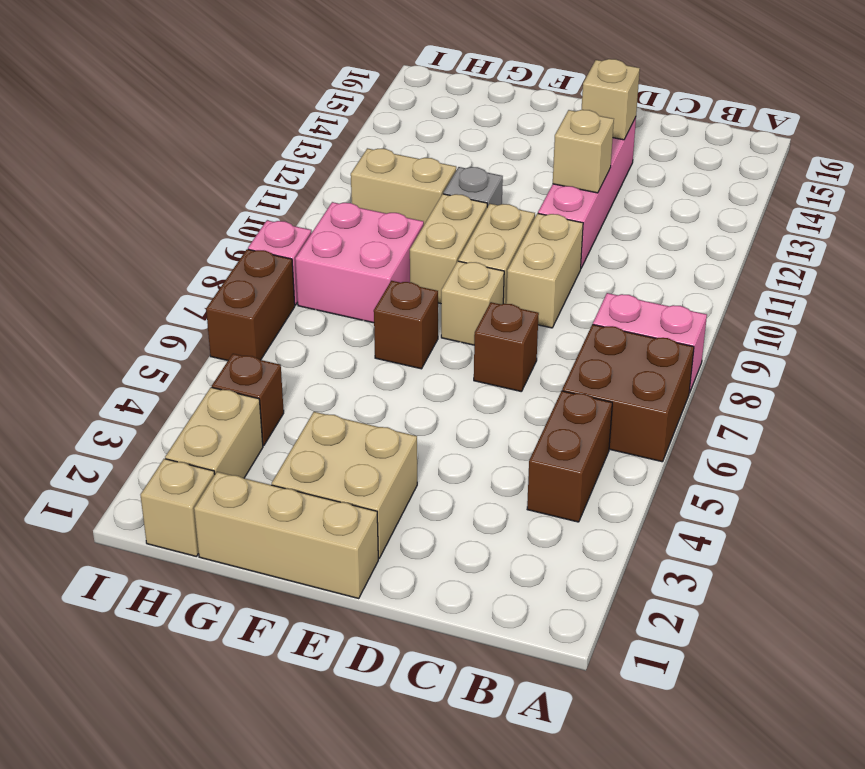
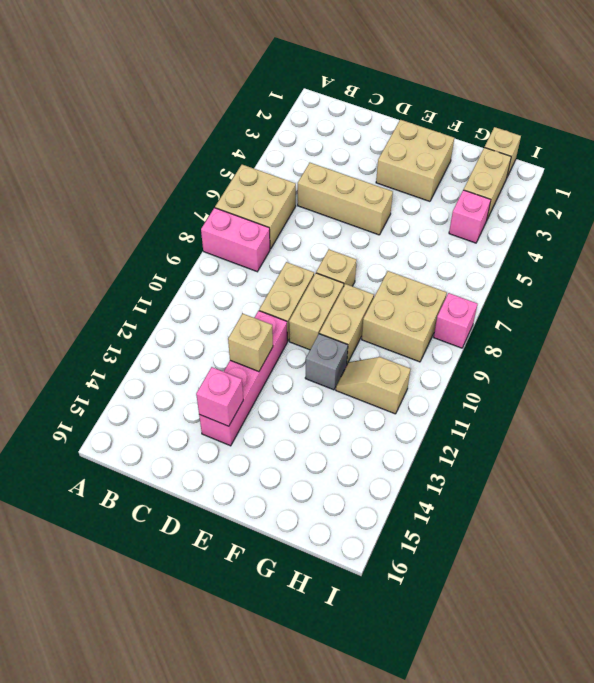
brown 2x2 brick [562,324,694,462] -> tan 2x2 brick [215,165,296,249]
brown 1x2 brick [527,391,612,522] -> none
brown 1x1 brick [474,302,539,392] -> none
tan 1x1 brick [582,59,640,140] -> pink 1x1 brick [196,367,243,426]
tan 1x3 brick [194,472,378,598] -> tan 1x3 brick moved to [298,163,393,235]
brown 1x1 brick [374,281,438,369] -> none
pink 2x2 brick [295,202,424,323] -> tan 2x2 brick [362,271,447,362]
tan 1x2 brick [351,148,456,224] -> tan 1x2 slope [336,357,410,414]
brown 1x1 brick [212,354,284,446] -> pink 1x1 brick [449,190,491,243]
brown 1x2 brick [206,249,295,361] -> none

